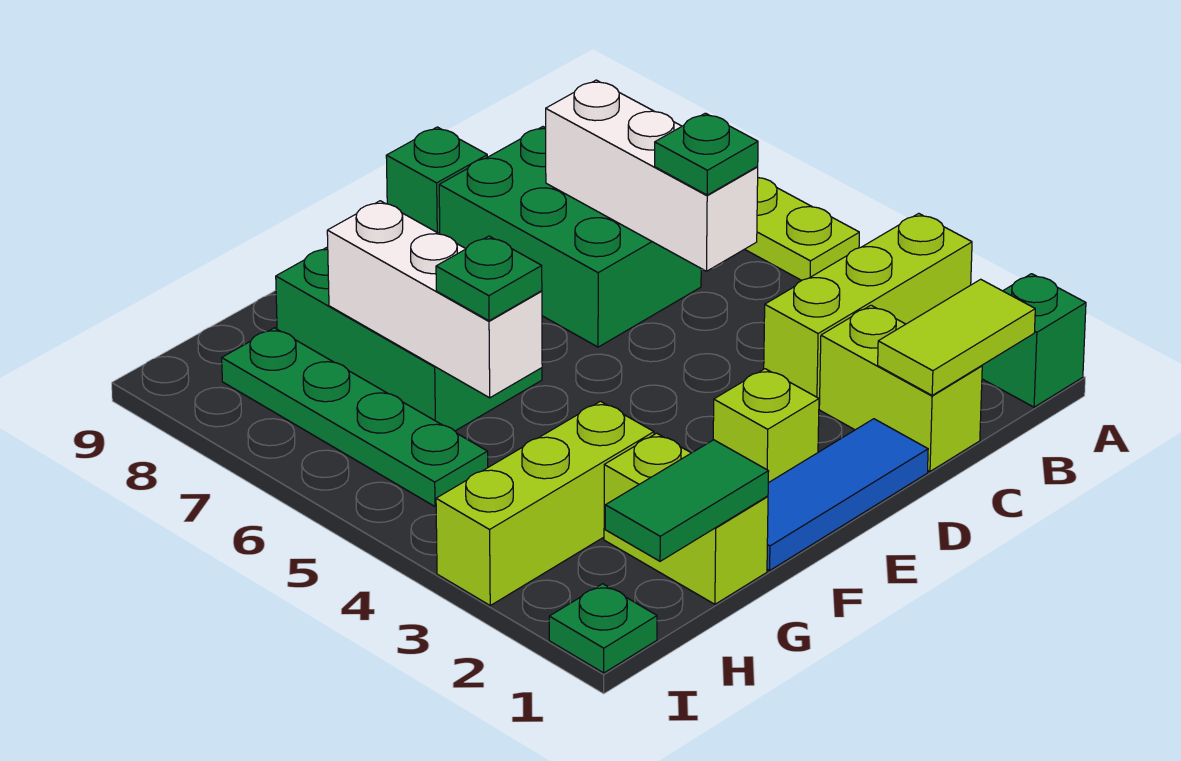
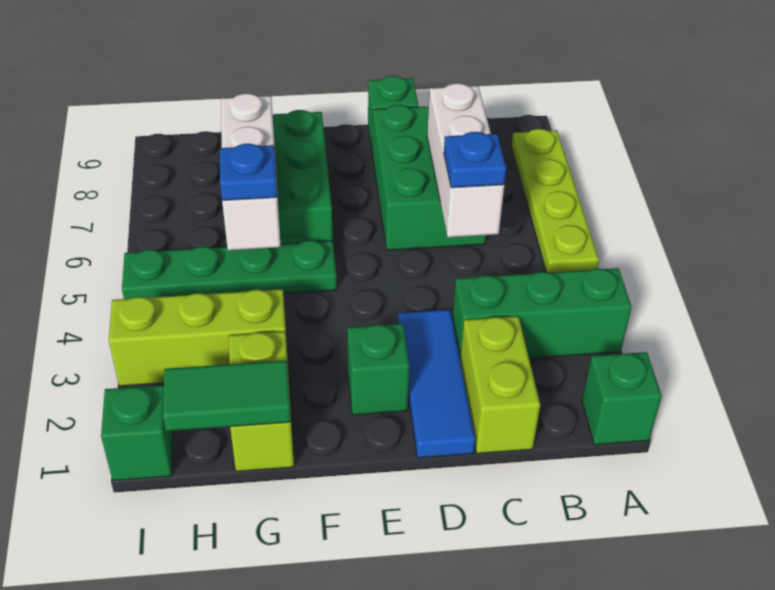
lime 1x3 brick [764,213,972,405] -> green 1x3 brick [452,268,632,358]
lime 1x2 tile [878,279,1035,395] -> none
green 1x1 plate [655,113,758,195] -> blue 1x1 plate [444,132,506,188]
blue 1x3 tile [767,419,928,571] -> blue 1x3 tile turned to [398,310,475,458]
lime 1x1 brick [713,369,819,483] -> green 1x1 brick [347,324,409,415]
green 1x1 plate [436,236,542,321] -> blue 1x1 plate [220,144,277,200]
green 1x4 plate [222,328,488,507] -> green 1x4 plate turned to [122,240,337,299]
green 1x1 plate [549,584,657,673] -> green 1x1 brick [101,385,173,481]

